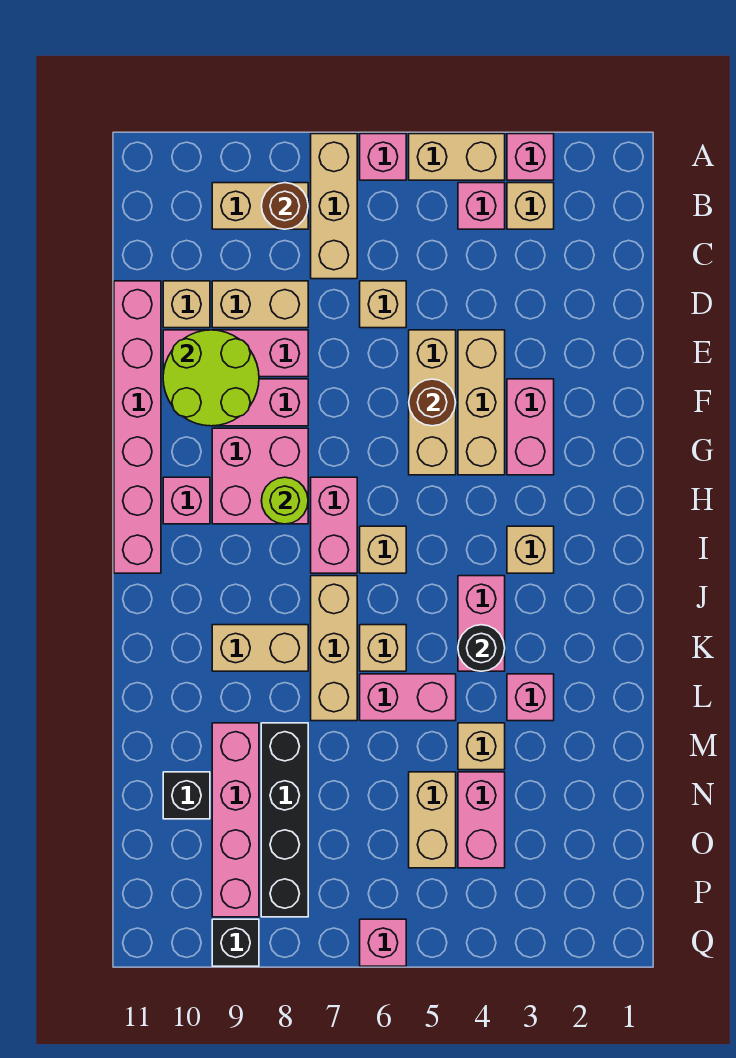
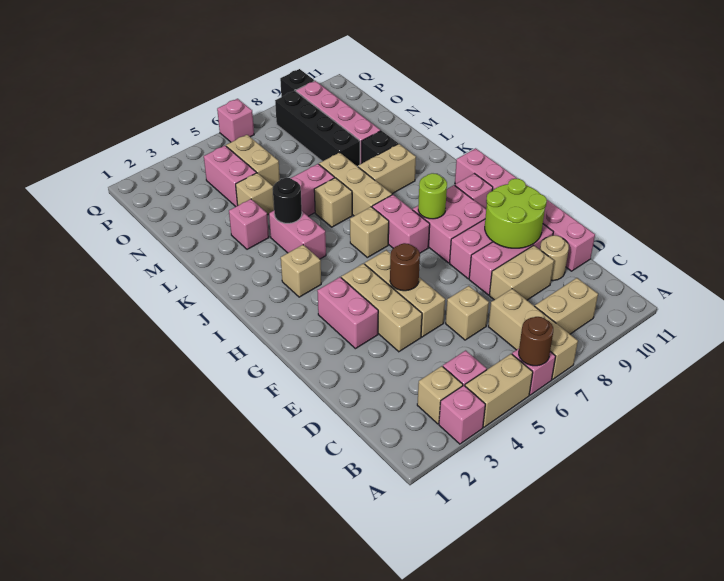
brown 1x1 round brick [262,183,308,229] -> brown 1x1 round brick moved to [519,317,553,366]
tan 1x1 brick [163,281,210,328] -> tan 1x1 round brick [540,235,569,281]
black 1x1 brick [163,772,210,819] -> black 1x1 brick moved to [362,131,398,163]

